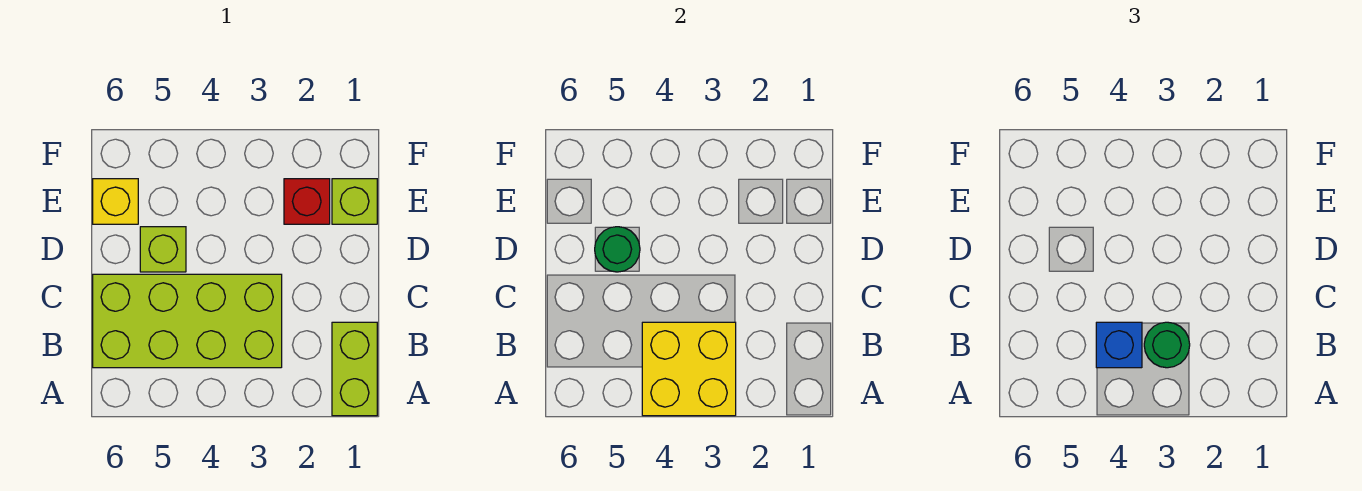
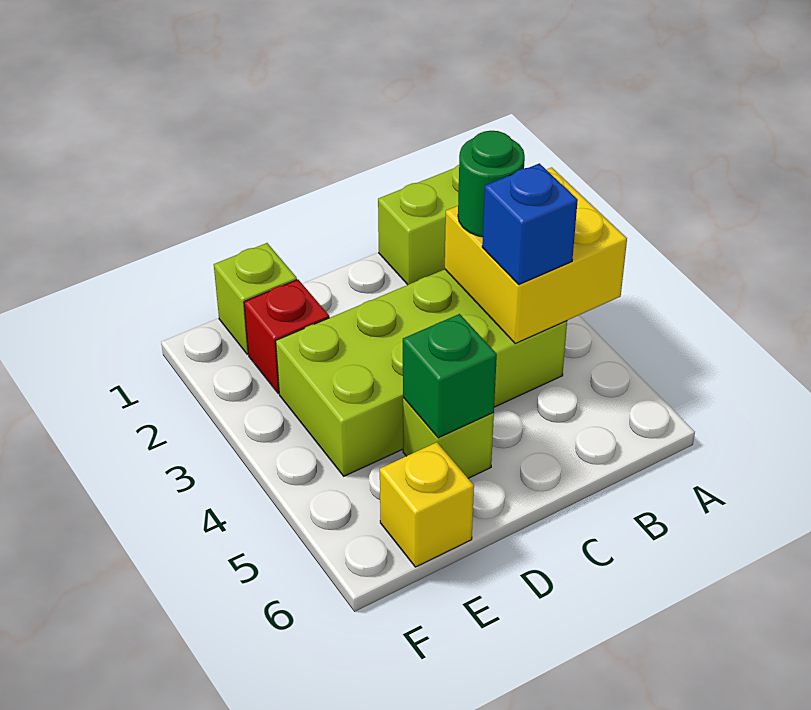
lime 2x4 brick [93,274,282,368] -> lime 2x4 brick turned to [276,269,567,476]
green 1x1 round brick [595,227,640,272] -> green 1x1 brick [403,314,497,438]

